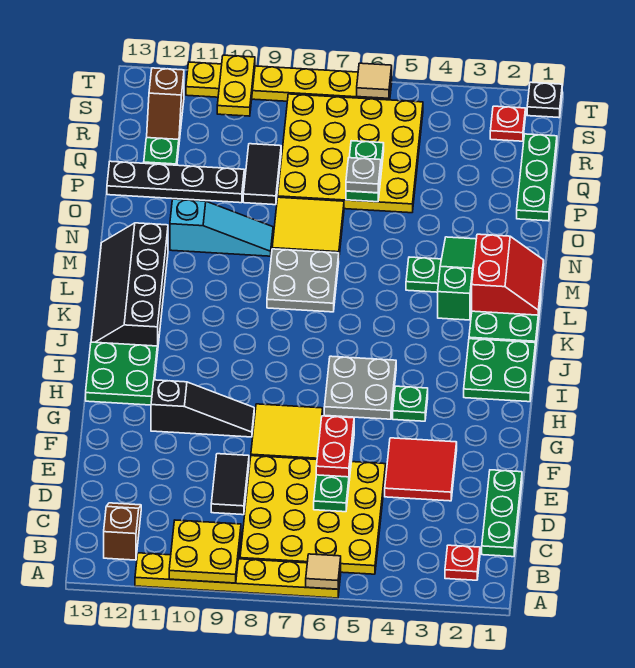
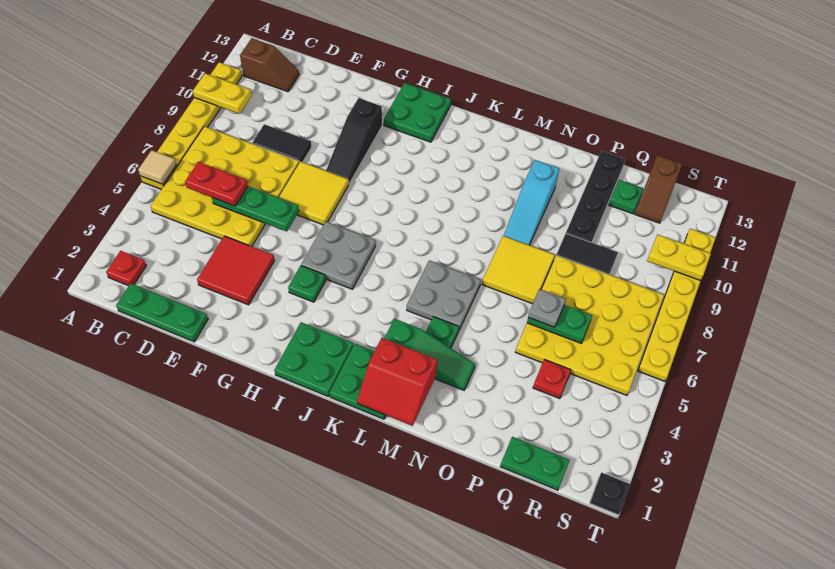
yellow 2x2 plate [169,520,241,583] -> yellow 1x2 plate [193,73,251,114]
red 1x2 plate [316,416,354,477] -> red 1x2 plate moved to [185,162,248,206]
black 2x4 slope [91,223,168,353] -> none
grey 2x2 plate [267,249,339,312] -> grey 2x2 plate moved to [407,260,481,330]
green 1x3 plate [517,134,557,221] -> green 1x2 plate [500,437,570,490]
brown 1x2 slope [147,68,184,141] -> brown 1x2 slope turned to [635,155,682,223]
red 1x1 plate [490,106,526,141] -> red 1x1 plate moved to [533,359,571,399]
tan 1x1 tile [357,63,392,98] -> none

